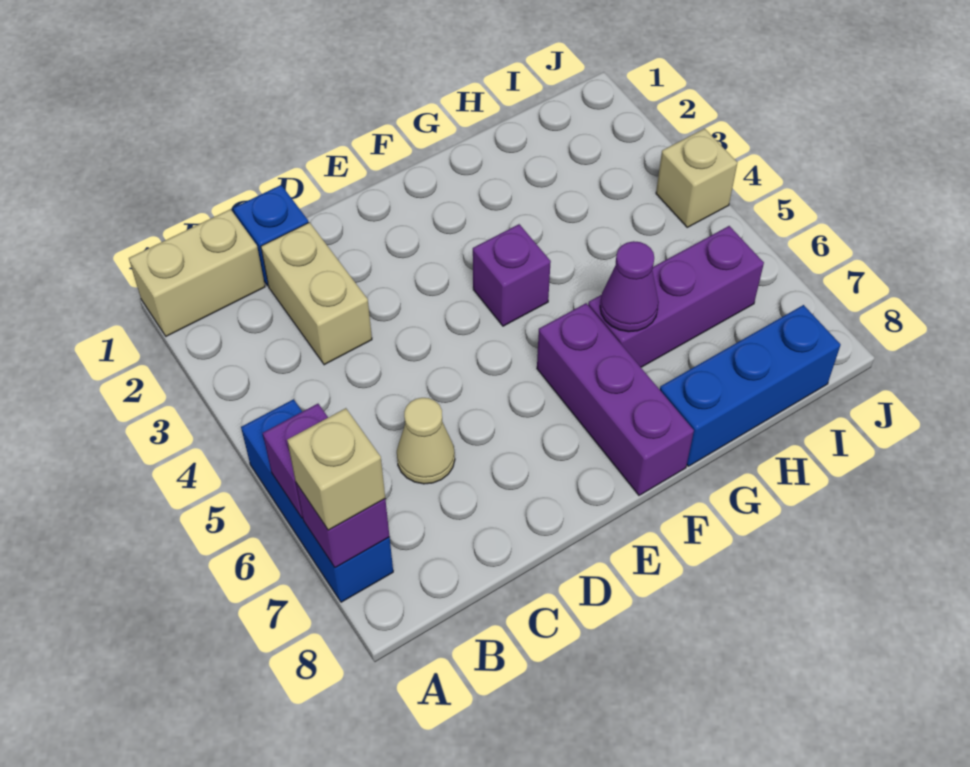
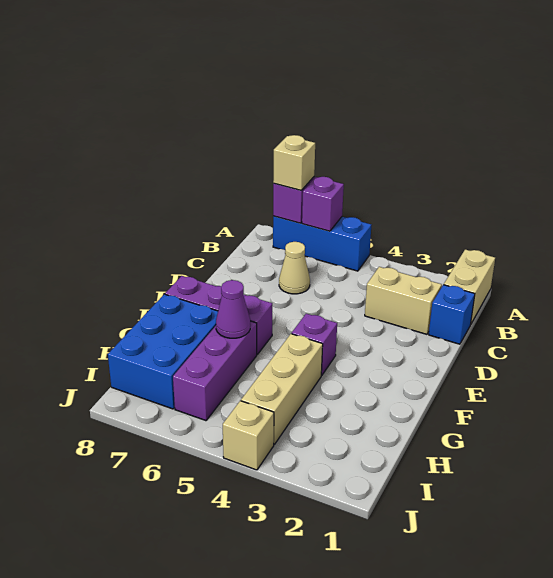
none -> tan 1x3 brick [241,334,323,444]
blue 1x3 brick [660,305,841,466] -> blue 2x3 brick [108,294,218,409]

